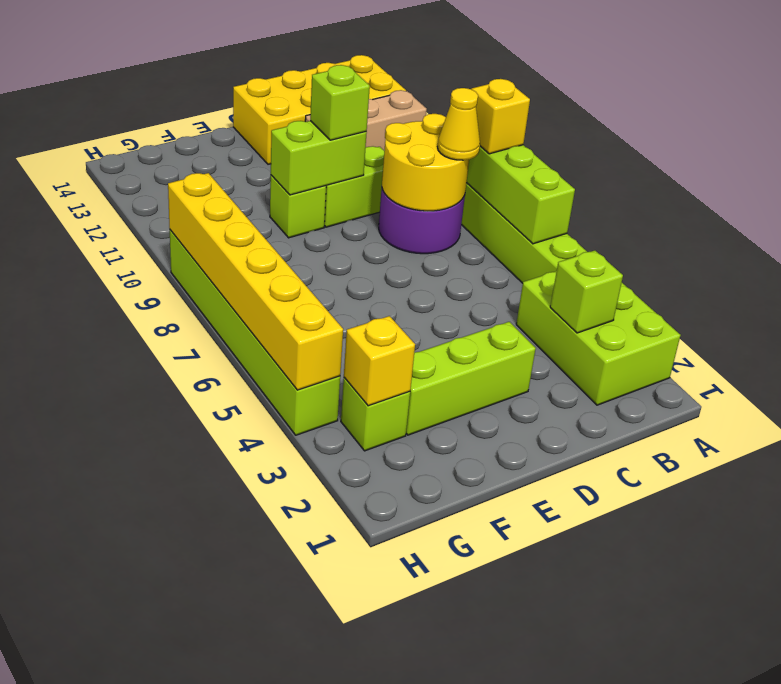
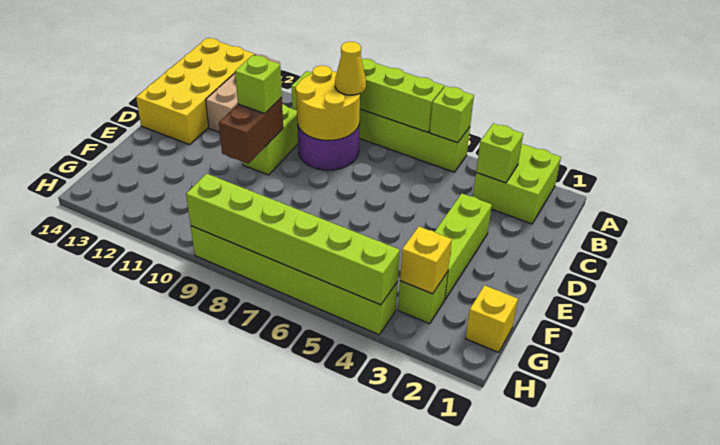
lime 2x3 brick [516,271,681,405] -> lime 2x2 brick [473,144,561,224]
yellow 1x1 brick [471,79,530,154] -> yellow 1x1 brick moved to [465,285,518,352]
lime 1x2 brick [271,121,367,195] -> brown 1x2 brick [219,97,283,164]
lime 1x1 brick [270,175,326,238] -> lime 1x1 brick moved to [430,86,474,143]
yellow 1x6 brick [168,173,343,390] -> lime 1x6 brick [186,174,400,305]

